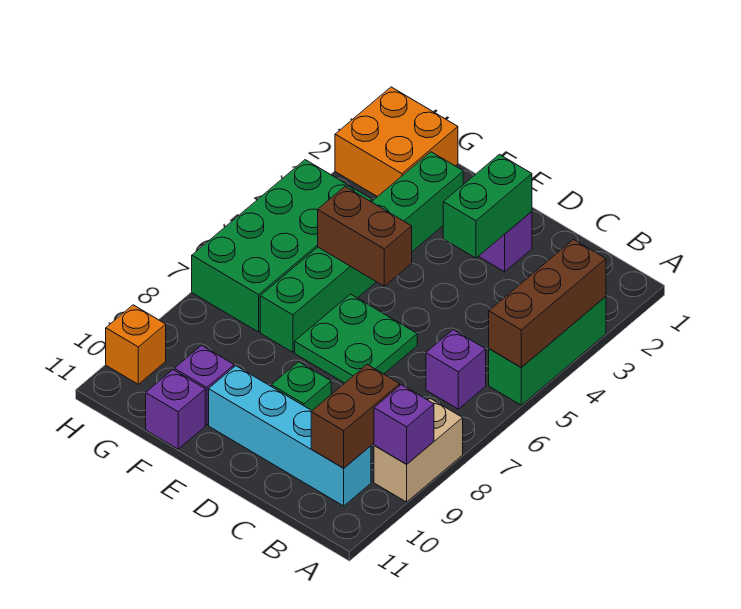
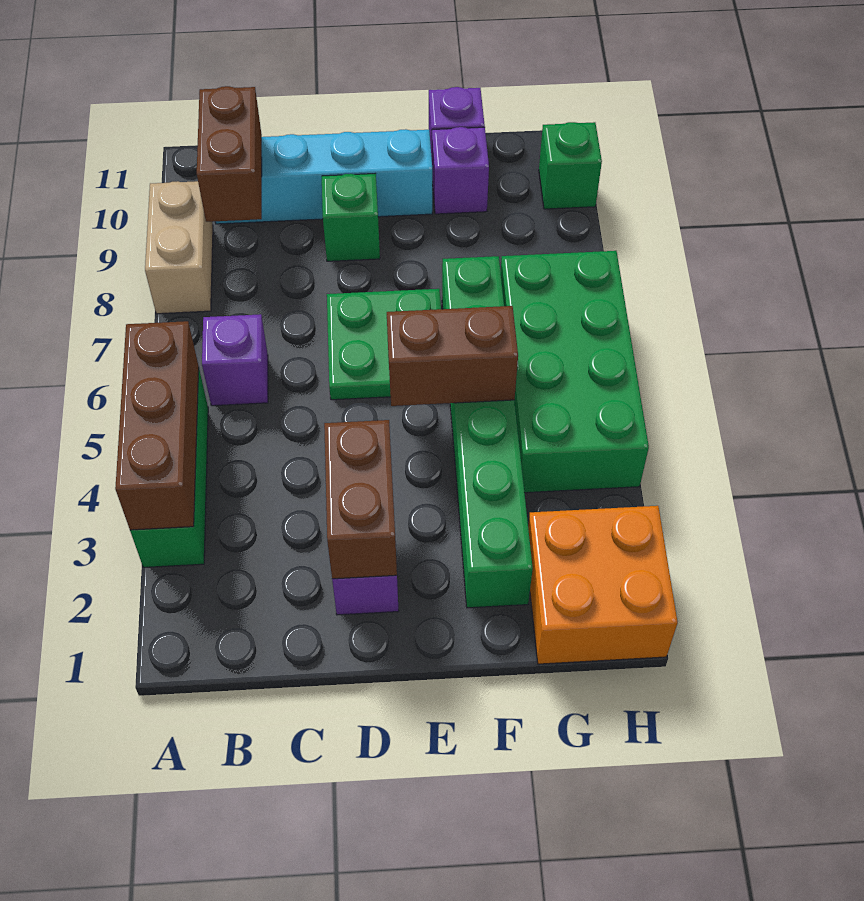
purple 1x1 brick [374,385,434,464] -> none
green 1x2 brick [443,154,532,258] -> brown 1x2 brick [324,420,397,579]
orange 1x1 brick [106,305,166,384] -> green 1x1 brick [539,122,602,209]

